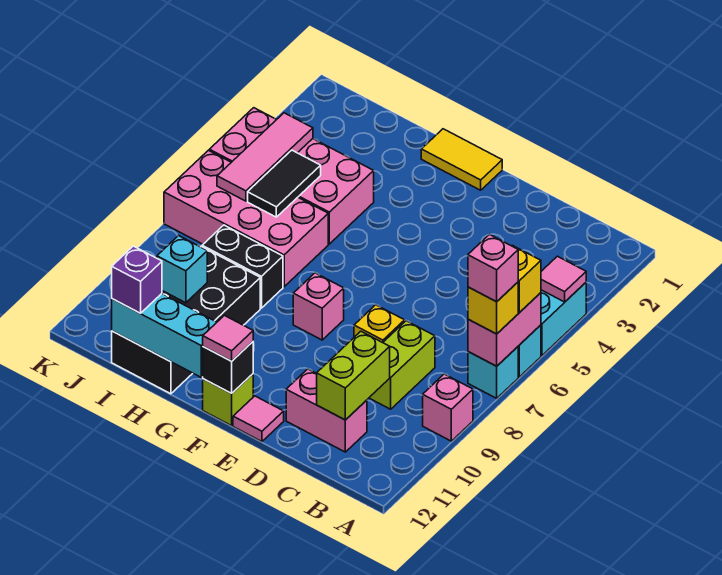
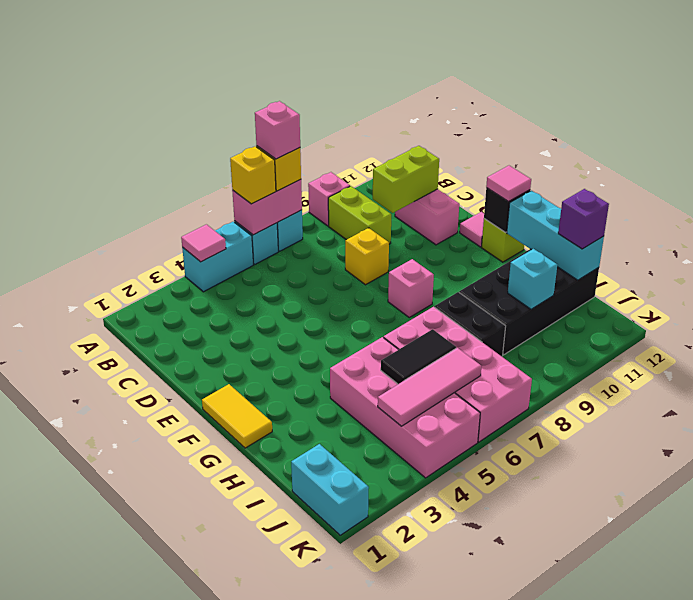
lime 1x2 brick [369,321,435,409] -> lime 1x2 brick turned to [328,186,391,244]
none -> cyan 1x2 brick [291,444,369,535]

